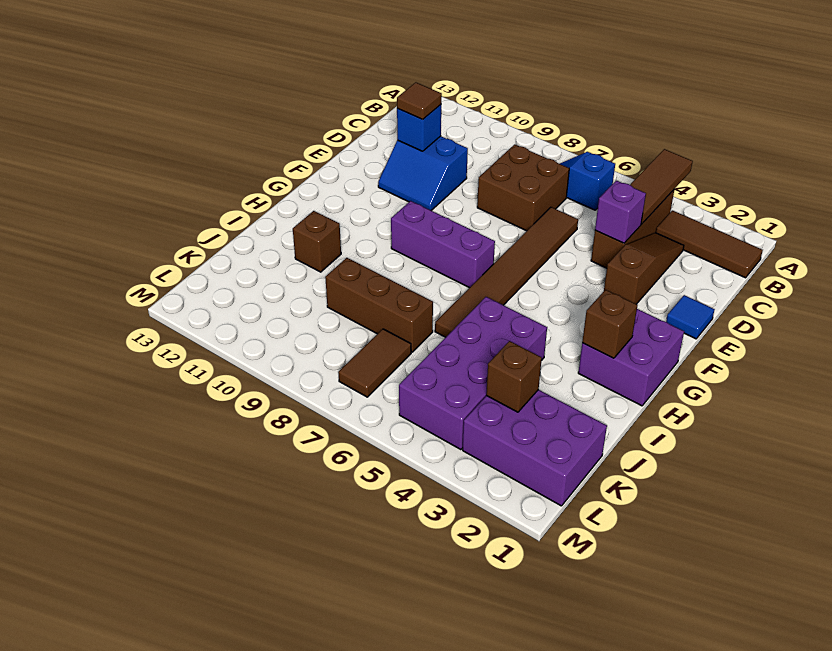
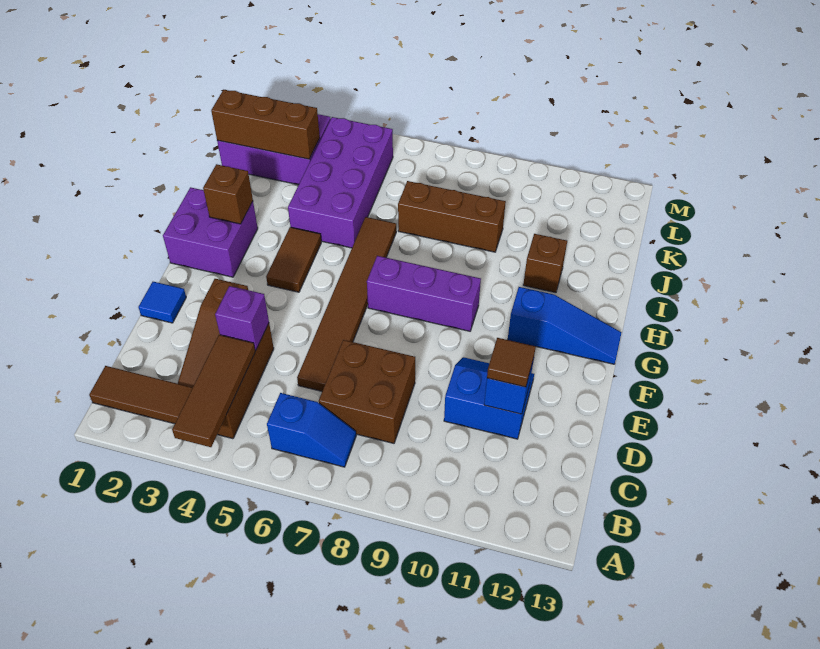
none -> blue 1x3 slope [508,287,622,364]
brown 1x1 brick [486,341,542,412] -> brown 1x3 brick [211,90,320,159]
brown 1x2 tile [338,329,411,397] -> brown 1x2 tile moved to [266,227,321,292]

